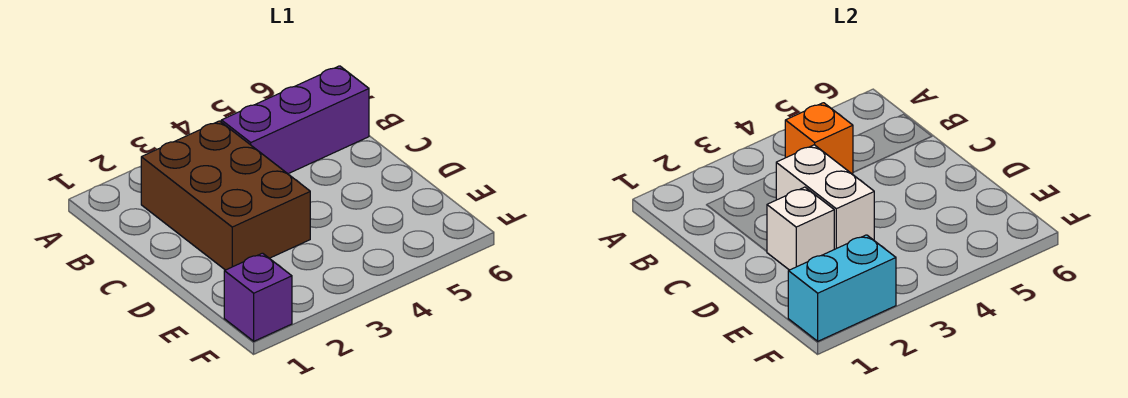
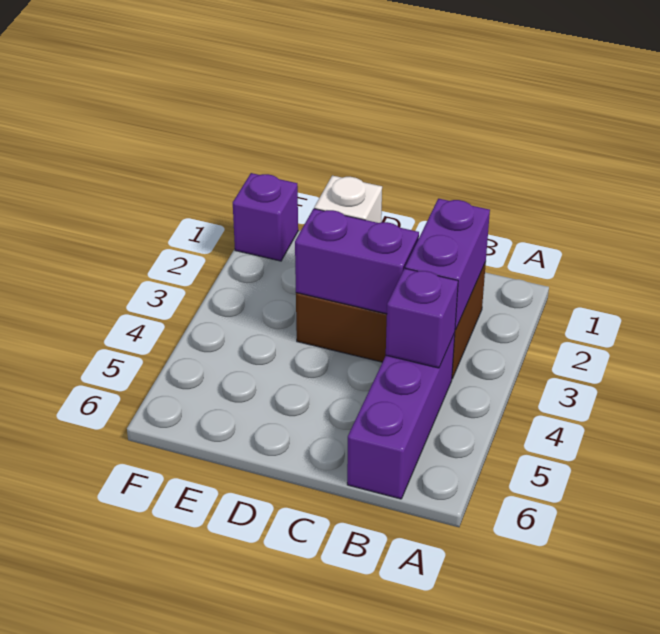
none -> purple 1x2 brick [405,199,490,330]
orange 1x1 brick [785,103,853,174] -> purple 1x1 brick [386,268,458,368]
white 1x2 brick [776,145,874,249] -> purple 1x2 brick [295,209,419,314]
cyan 1x2 brick [788,235,896,341] -> none

